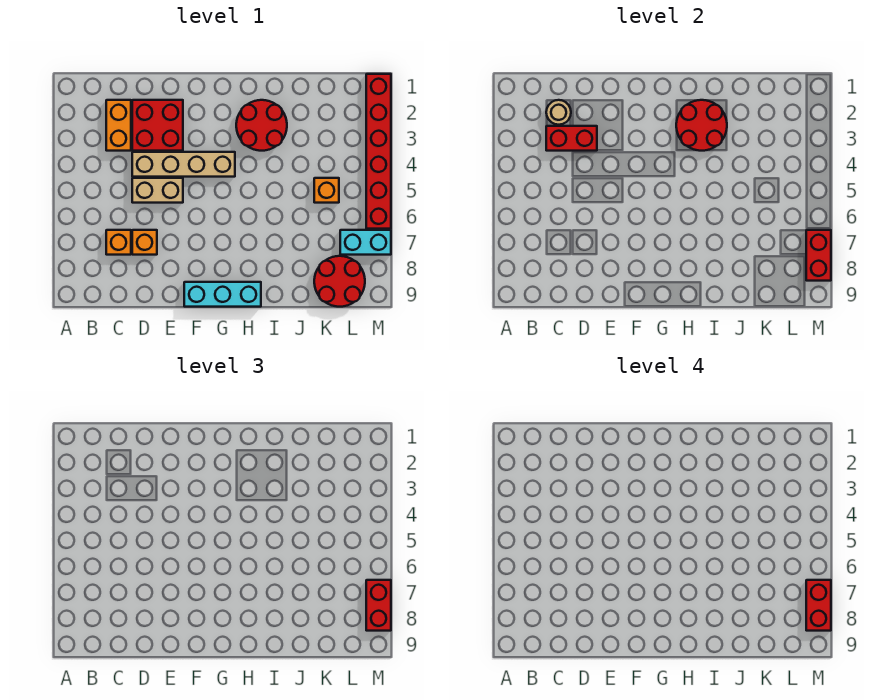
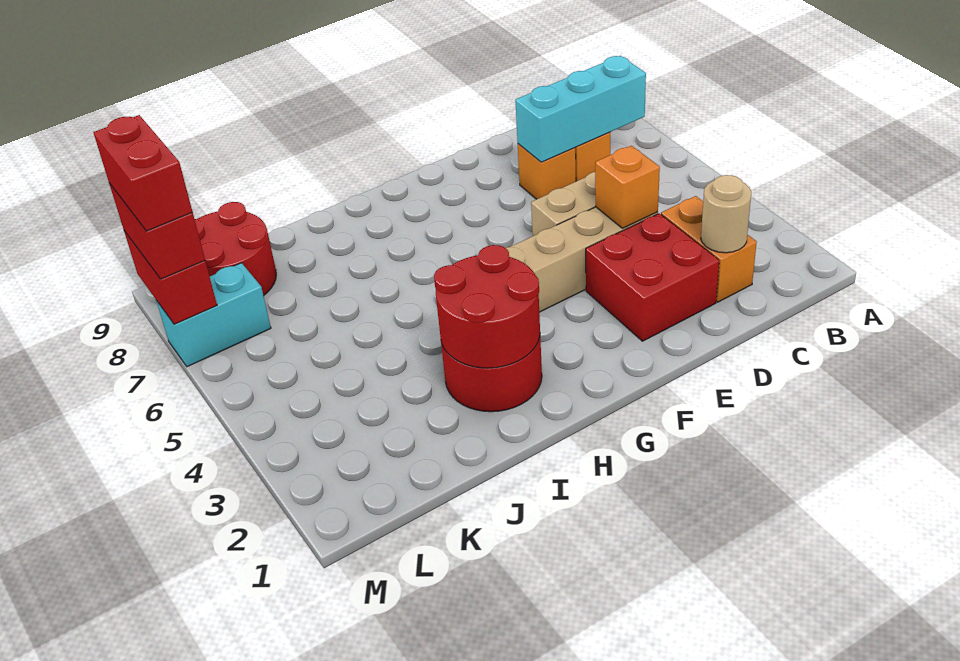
red 1x2 brick [546,126,597,151] -> none
cyan 1x3 brick [184,282,261,307] -> cyan 1x3 brick moved to [515,56,646,162]
orange 1x1 brick [314,178,339,203] -> orange 1x1 brick moved to [595,146,660,228]
red 1x6 brick [366,74,391,229] -> none

